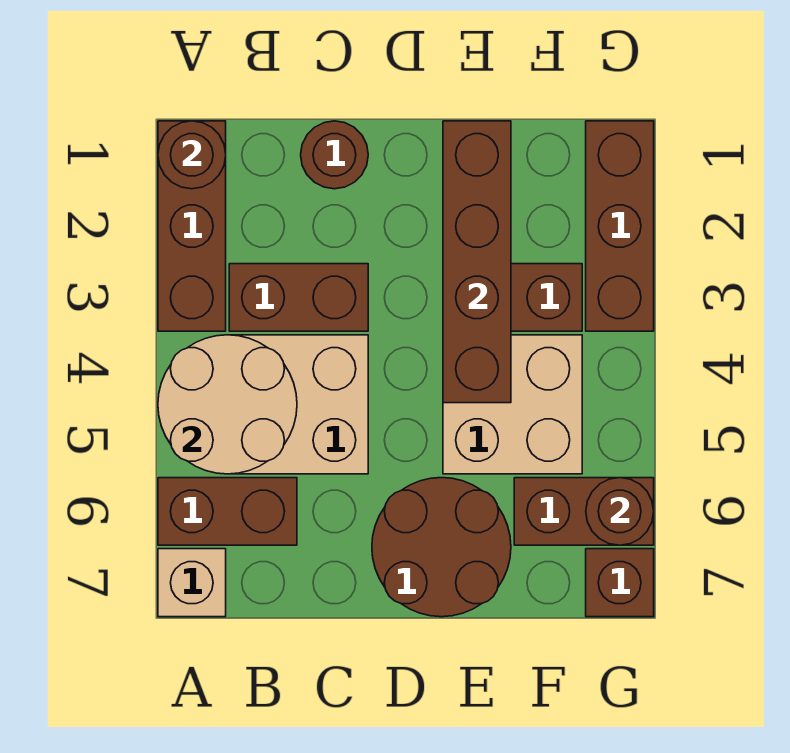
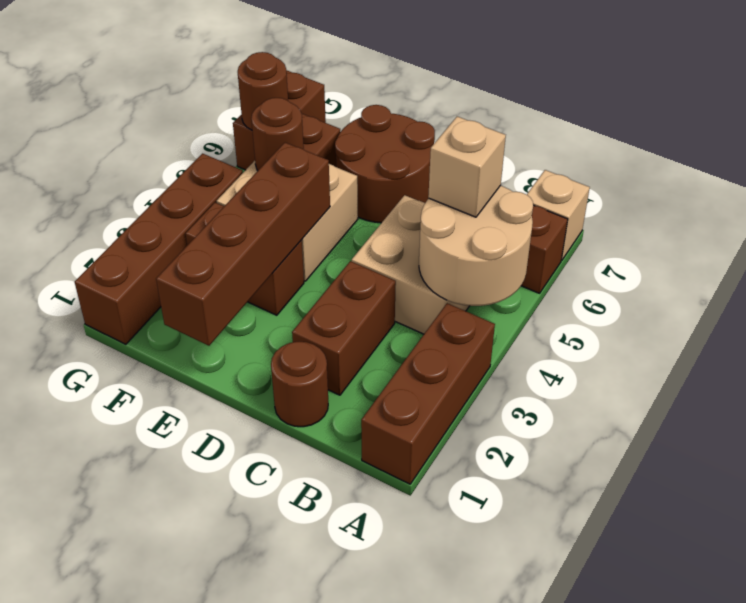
brown 1x1 round brick [158,121,226,189] -> brown 1x1 round brick moved to [251,98,304,171]
brown 1x2 brick [229,264,368,331] -> brown 1x2 brick turned to [292,261,396,395]
none -> tan 1x1 brick [428,116,506,217]
brown 1x3 brick [586,121,654,331] -> brown 1x4 brick [75,154,243,344]

